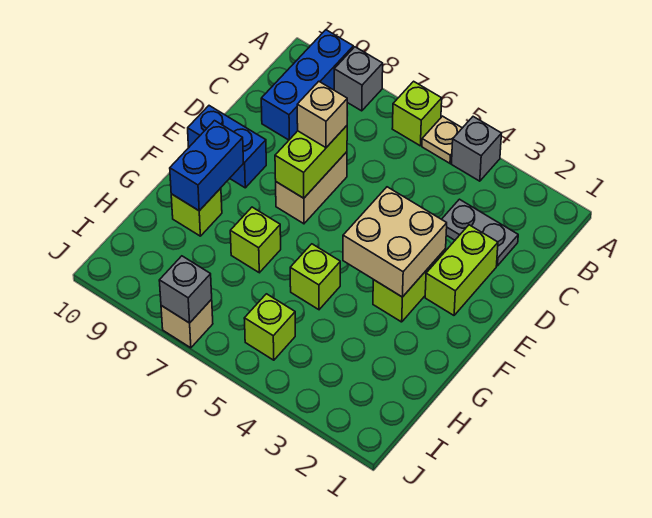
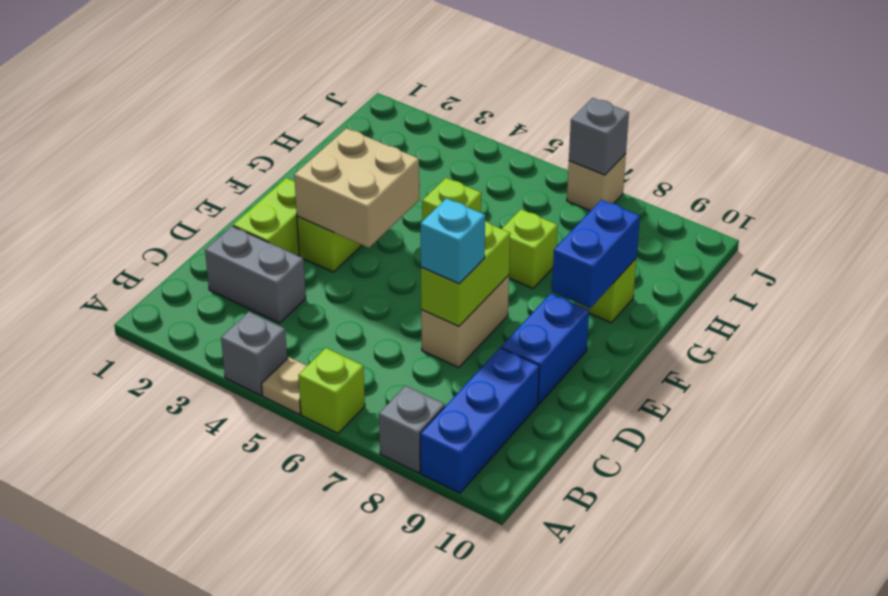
grey 1x2 plate [442,199,518,266] -> grey 1x2 brick [205,226,306,323]
tan 1x1 brick [297,81,347,148] -> cyan 1x1 brick [421,198,485,284]
blue 1x2 brick [188,106,266,188] -> blue 1x2 brick turned to [501,294,589,405]
lime 1x1 brick [244,294,295,360] -> none

